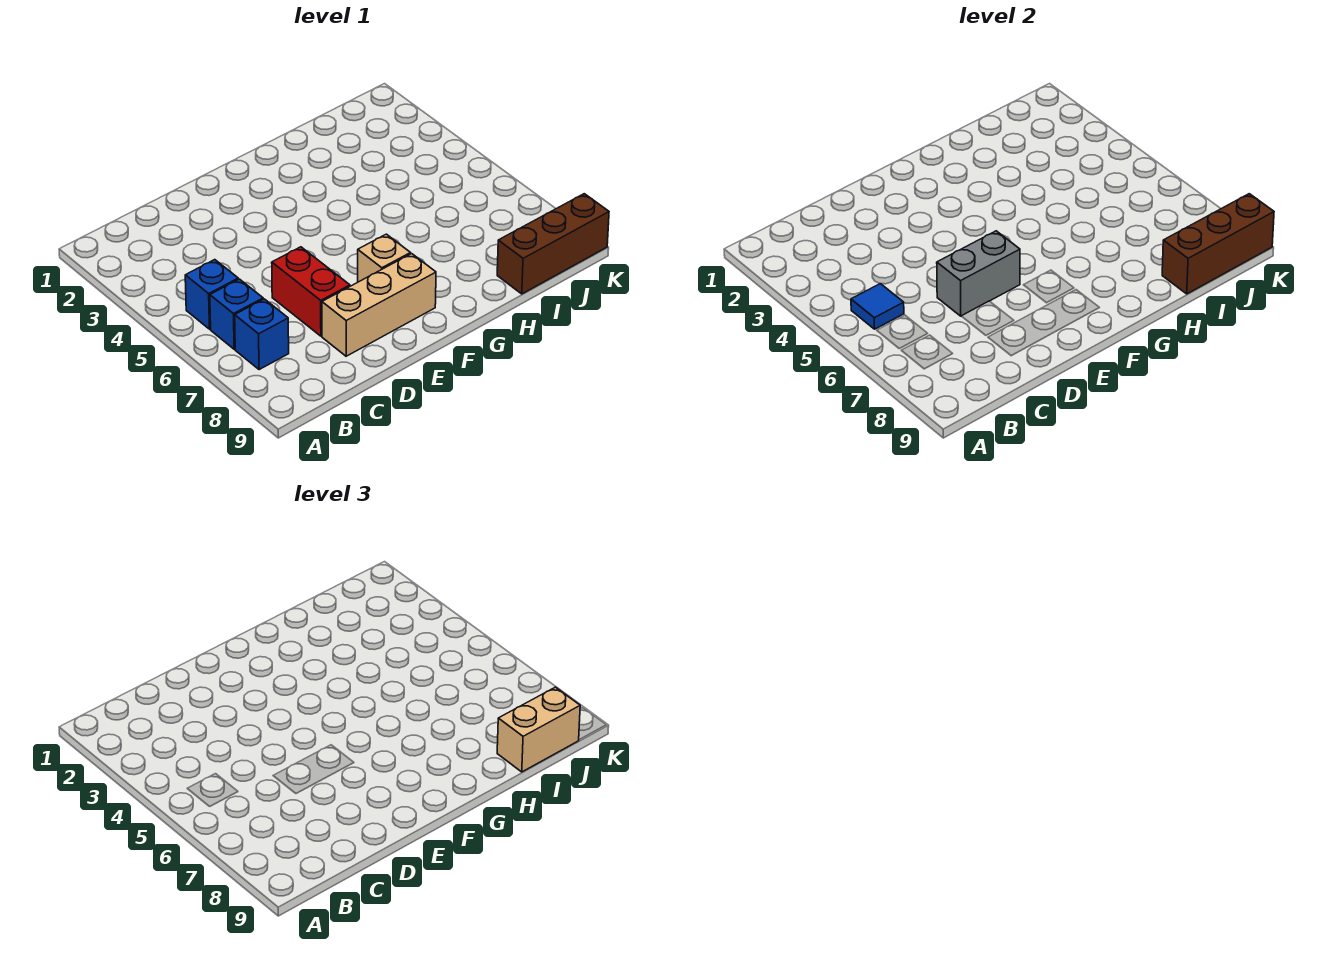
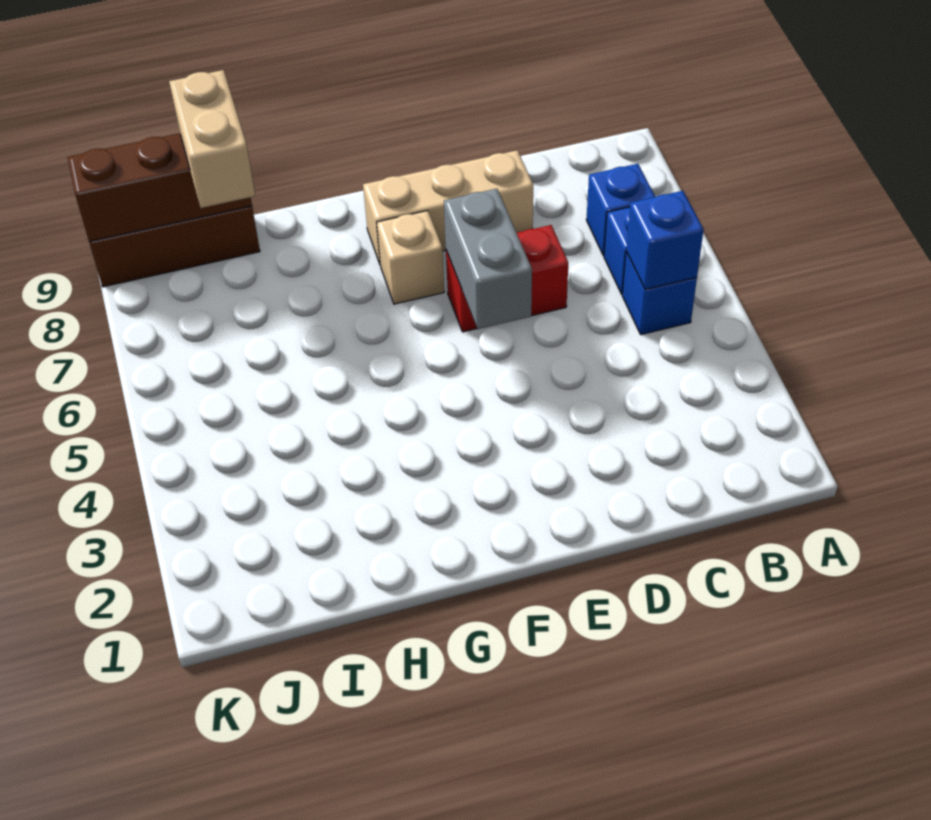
blue 1x1 tile [851,284,904,329] -> blue 1x1 brick [626,191,704,290]
red 1x2 brick [272,247,350,336] -> red 1x2 brick turned to [446,225,568,332]
grey 1x2 brick [937,231,1020,316] -> grey 1x2 brick turned to [444,189,532,329]
tan 1x2 brick [497,687,580,772] -> tan 1x2 brick turned to [169,70,255,208]

